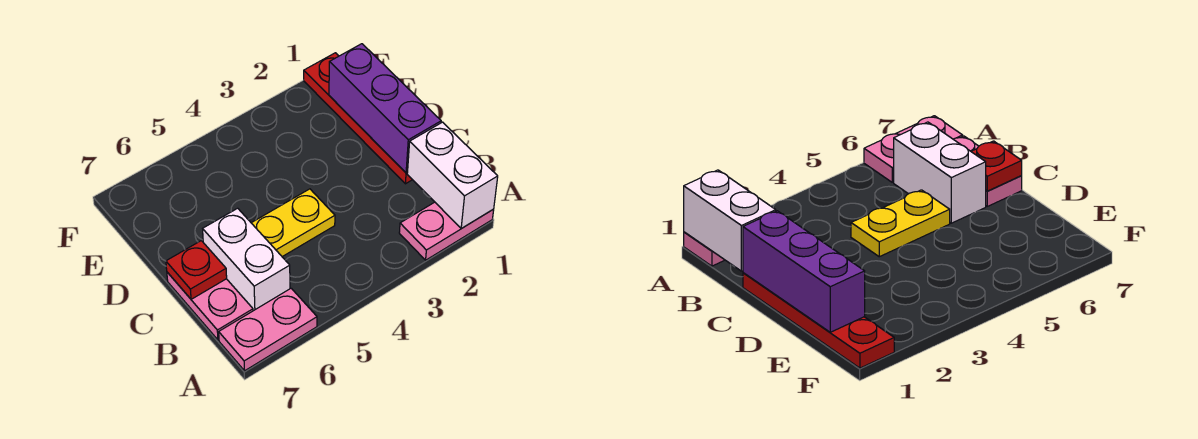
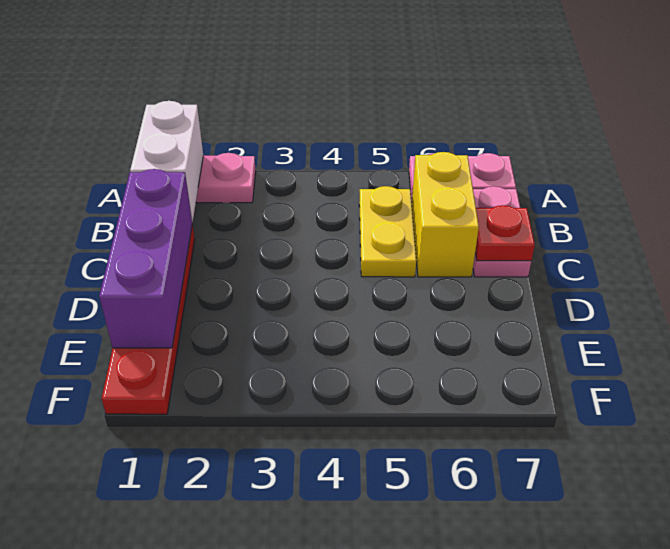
white 1x2 brick [203,208,290,311] -> yellow 1x2 brick [412,152,479,277]
yellow 1x2 plate [252,189,335,257] -> yellow 1x2 plate turned to [359,186,416,277]

